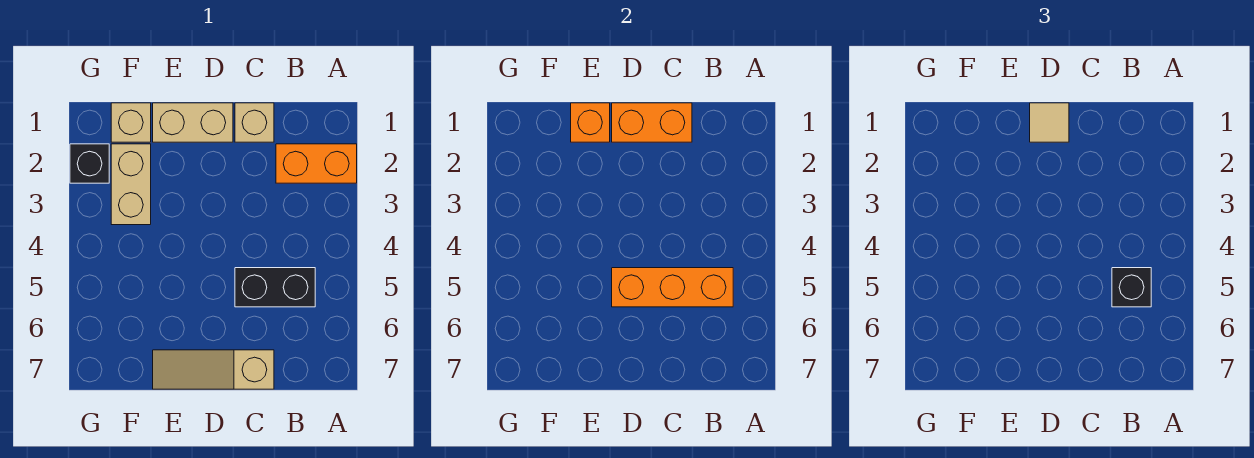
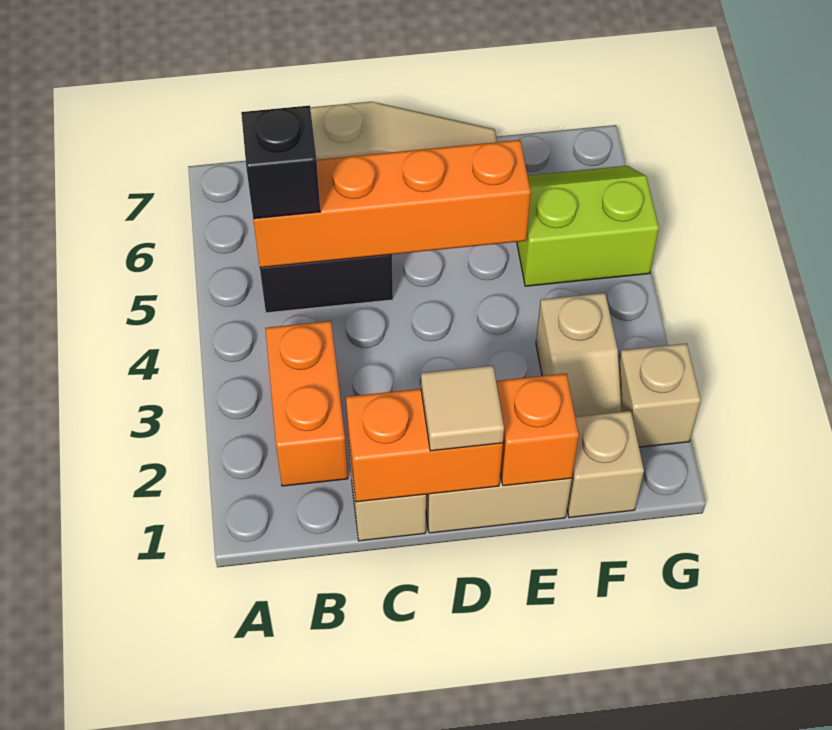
orange 1x2 brick [276,144,357,183] -> orange 1x2 brick turned to [265,321,348,486]
orange 1x3 brick [612,268,733,307] -> orange 1x4 brick [253,140,531,268]
tan 1x2 brick [111,144,151,225] -> tan 1x2 slope [536,293,622,417]
none -> lime 2x2 slope [517,166,659,286]
black 1x1 brick [70,144,109,183] -> tan 1x1 brick [619,343,701,447]

